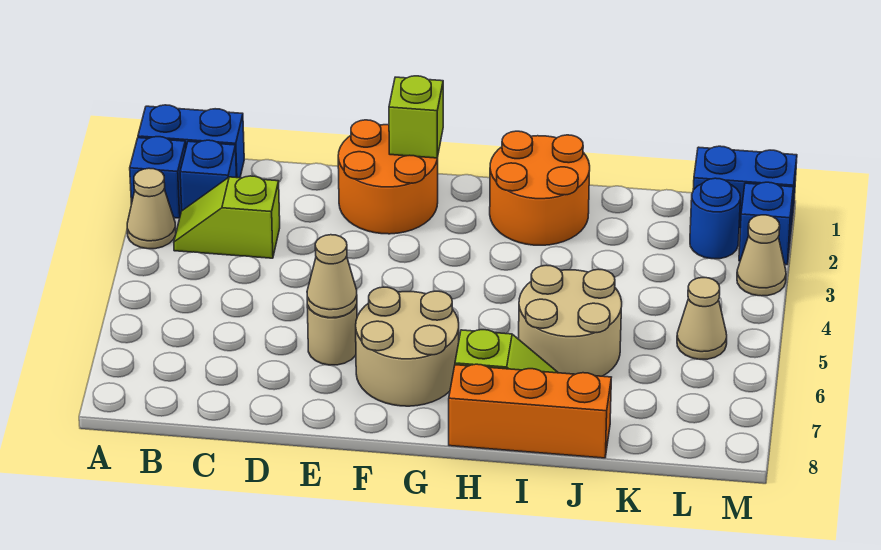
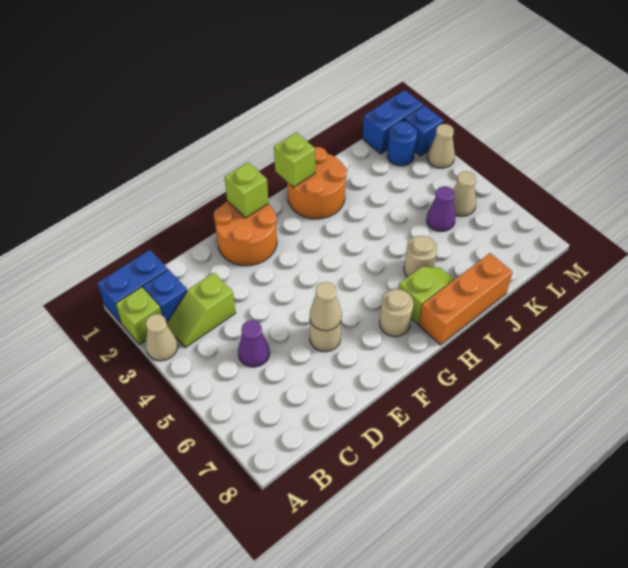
blue 1x1 brick [130,137,186,218] -> lime 1x1 brick [116,287,162,345]
none -> purple 1x1 cone [238,320,270,367]
tan 2x2 round brick [356,287,459,406] -> tan 1x1 round brick [380,289,413,337]
none -> lime 1x1 brick [274,132,315,187]
tan 2x2 round brick [519,265,622,376] -> tan 1x1 round brick [404,236,437,277]
none -> purple 1x1 cone [427,186,455,231]

